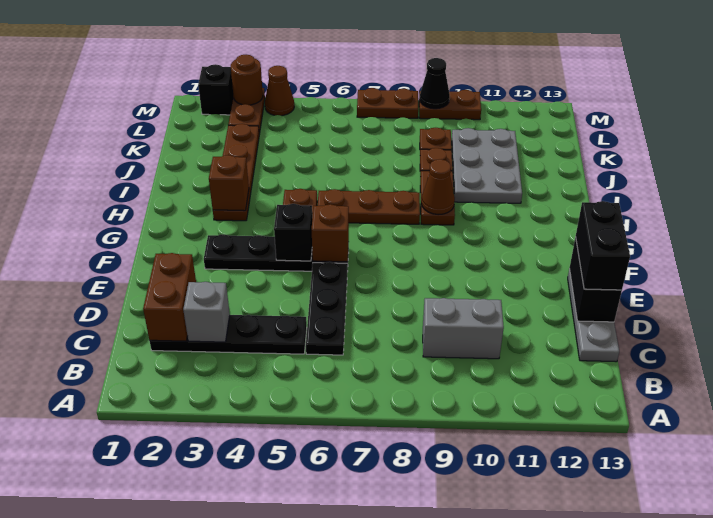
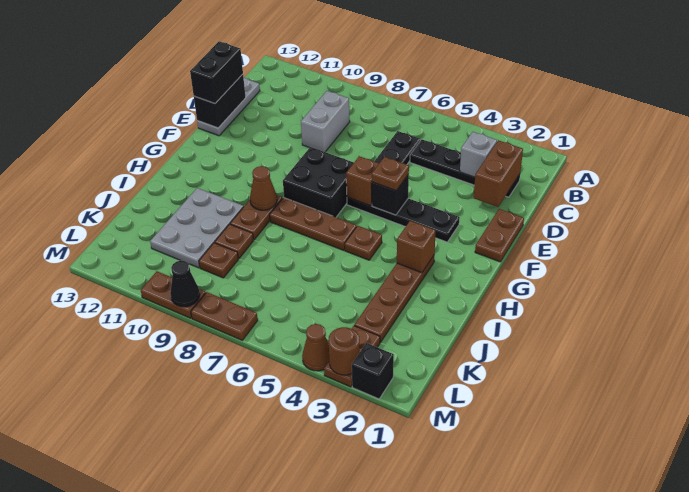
grey 1x2 brick [423,298,504,359] -> grey 1x2 brick turned to [301,91,350,152]
none -> brown 1x2 plate [475,209,524,262]
none -> brown 1x1 plate [372,157,409,190]
none -> black 2x2 brick [283,147,354,217]

